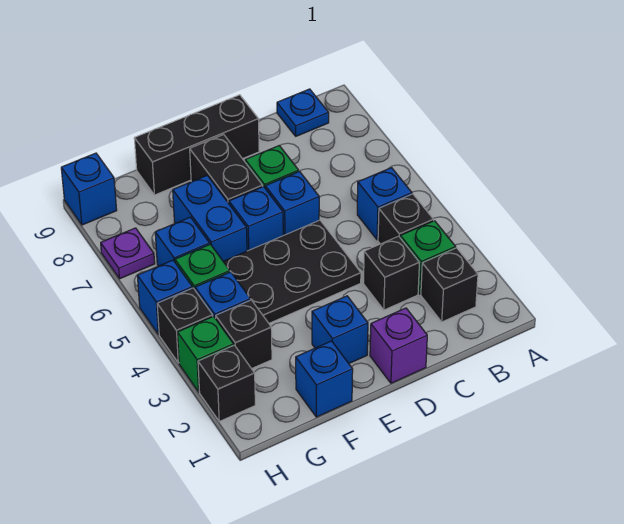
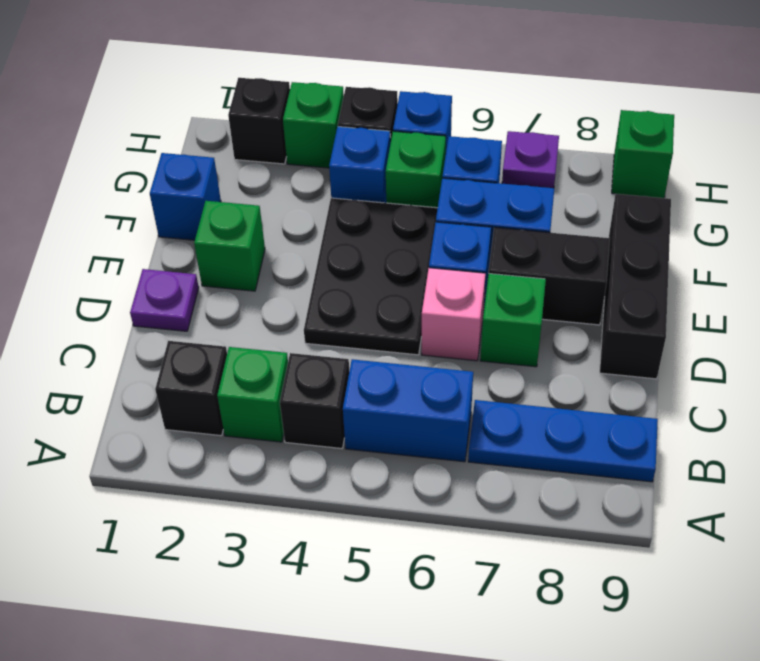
blue 1x1 brick [357,168,412,240] -> blue 1x2 brick [343,359,473,462]
blue 1x1 plate [277,89,329,136] -> blue 1x3 plate [468,400,658,482]
black 1x1 brick [363,236,419,310] -> none
purple 1x1 brick [370,308,427,383] -> purple 1x1 plate [130,269,199,331]
blue 1x1 brick [265,171,319,235] -> pink 1x1 brick [422,268,486,361]
blue 1x1 brick [312,296,368,363] -> green 1x1 brick [194,201,265,291]
black 1x1 brick [216,300,272,369] -> none
blue 1x1 brick [61,153,117,225] -> green 1x1 brick [612,110,674,198]

